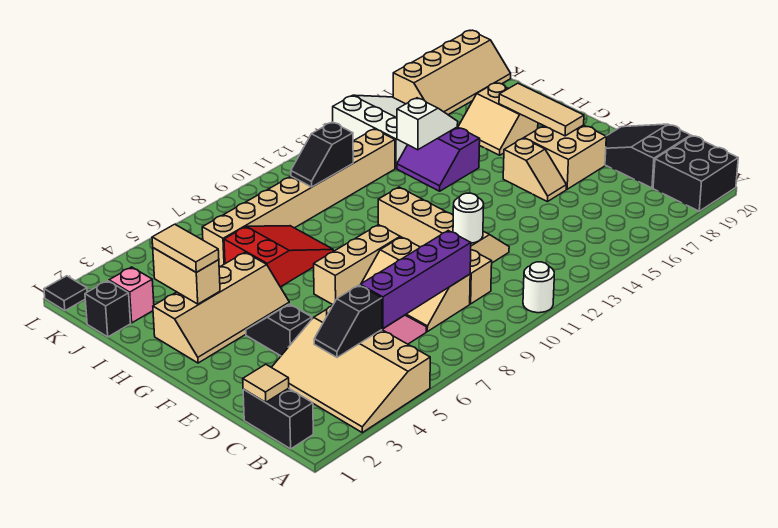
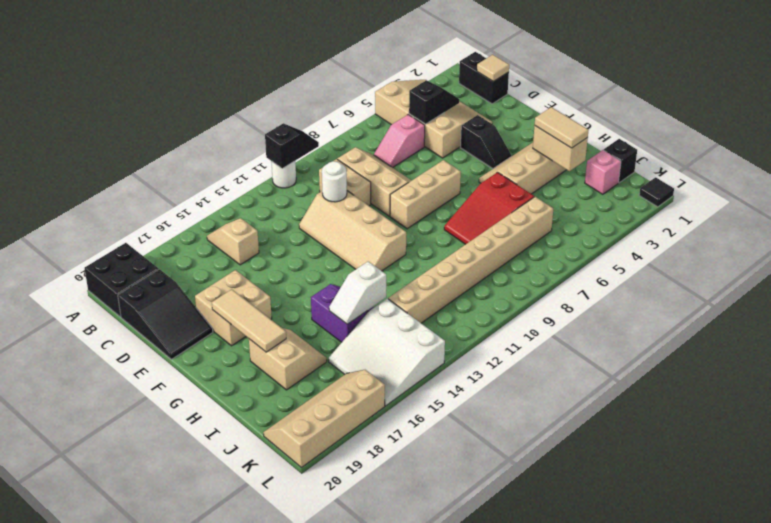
purple 1x4 brick [360,231,471,329] -> none
tan 1x2 slope [503,138,566,202] -> tan 1x2 slope moved to [207,218,259,265]
black 1x2 slope [291,122,353,187] -> black 1x2 slope moved to [265,123,319,168]

